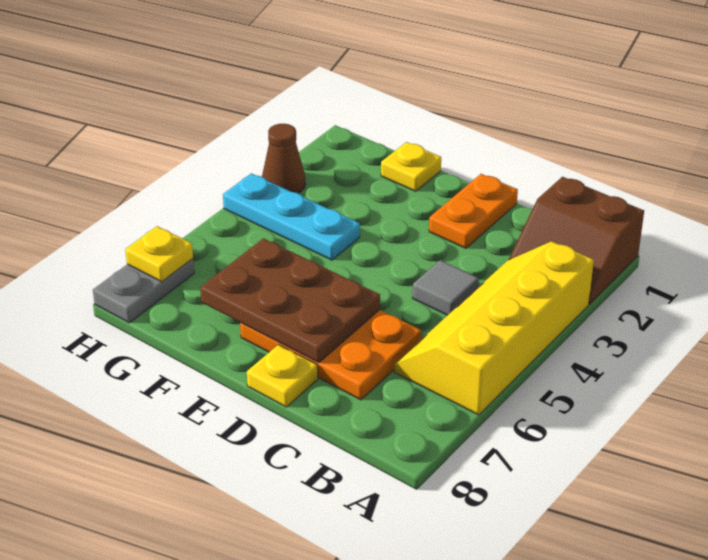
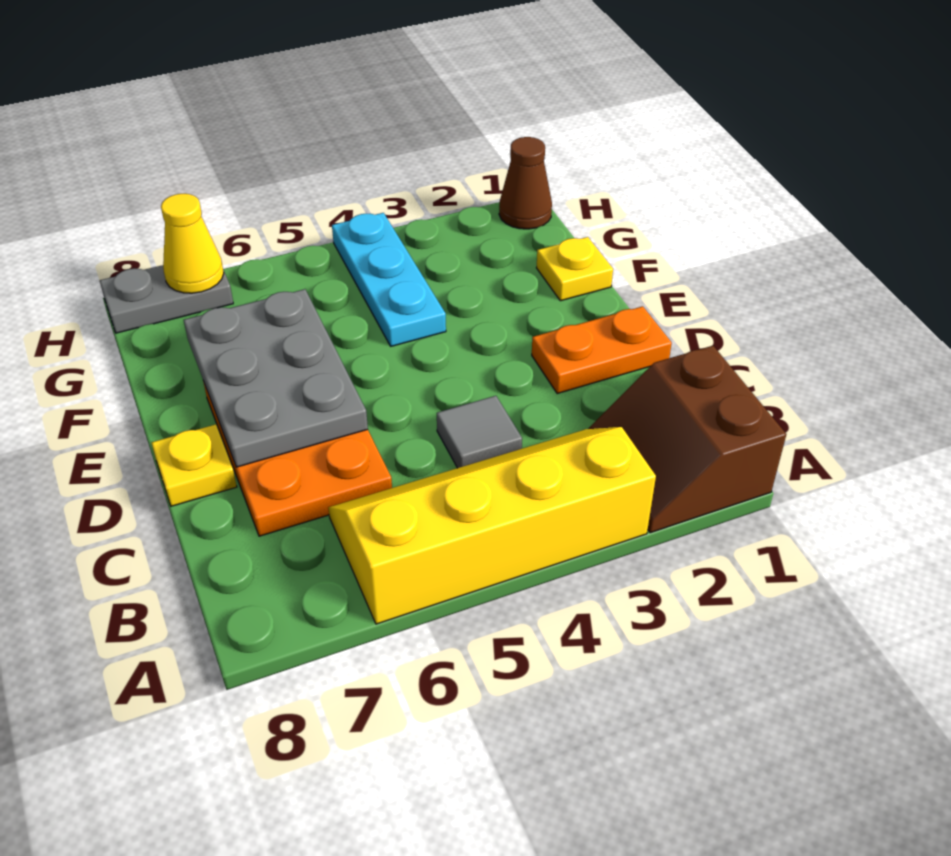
brown 2x3 plate [200,238,380,363] -> grey 2x3 plate [184,289,368,467]
brown 1x1 cone [262,124,306,193] -> brown 1x1 cone moved to [499,137,552,229]
yellow 1x1 plate [125,226,193,282] -> yellow 1x1 cone [161,194,224,293]

